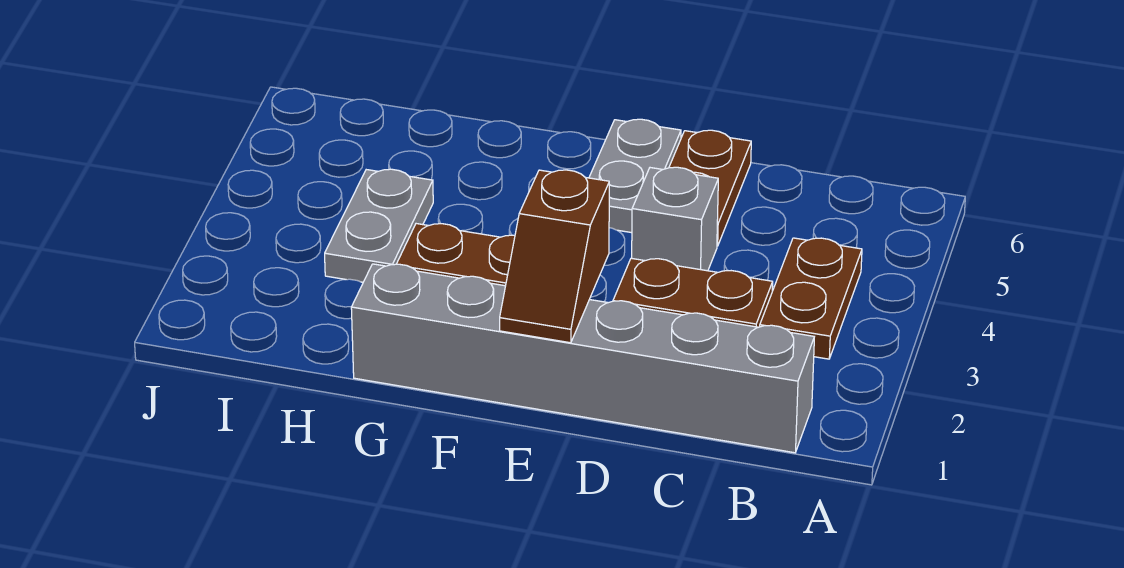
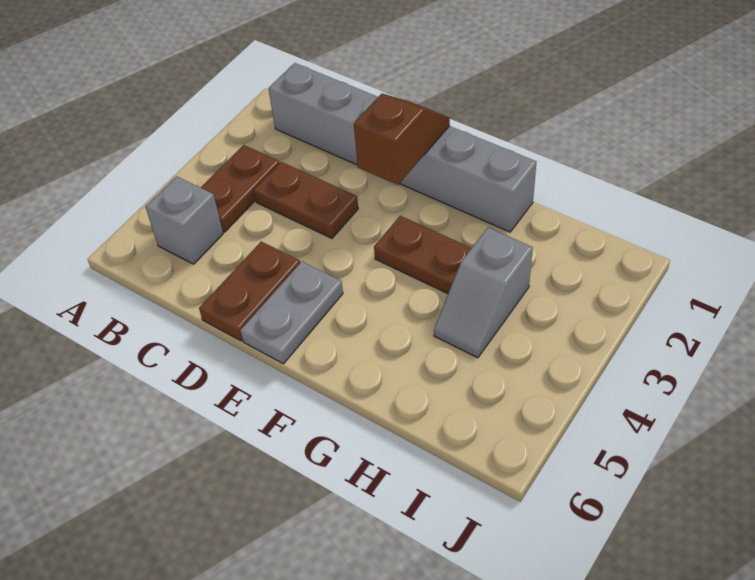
grey 1x1 brick [632,167,718,271] -> grey 1x1 brick moved to [145,176,223,264]
grey 1x2 plate [325,169,433,282] -> grey 1x2 slope [434,228,533,358]

